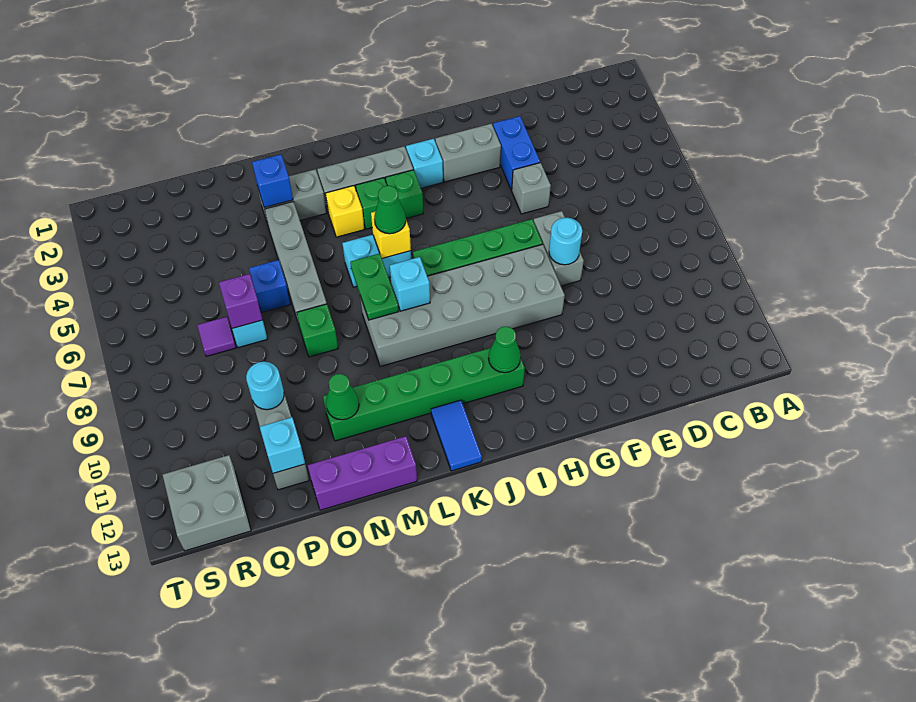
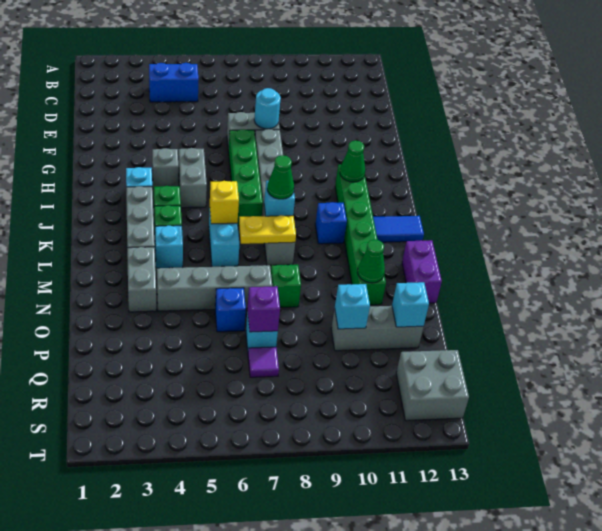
blue 1x2 brick [493,116,540,190] -> blue 1x2 brick moved to [149,63,199,102]
grey 1x1 brick [512,163,551,214] -> grey 1x1 brick moved to [152,148,179,189]
grey 1x2 brick [435,124,501,182] -> grey 1x2 brick moved to [179,148,207,208]
grey 2x6 brick [360,244,565,366] -> grey 1x6 brick [255,129,295,265]
green 1x1 cone [374,186,406,234] -> green 1x1 cone moved to [267,155,294,199]
yellow 1x1 brick [325,186,364,237] -> cyan 1x1 brick [155,226,183,268]
green 1x2 plate [350,254,399,320] -> yellow 1x2 plate [239,215,296,244]
purple 1x3 brick [308,436,417,510] -> purple 1x2 brick [402,240,442,303]
blue 1x1 brick [252,155,293,208] -> blue 1x1 brick moved to [315,202,347,244]
cyan 1x1 round brick [246,362,284,410] -> cyan 1x1 brick [335,284,370,329]

